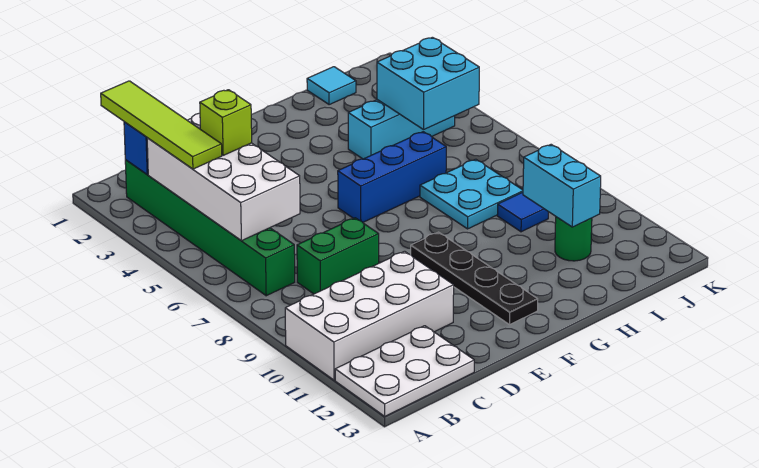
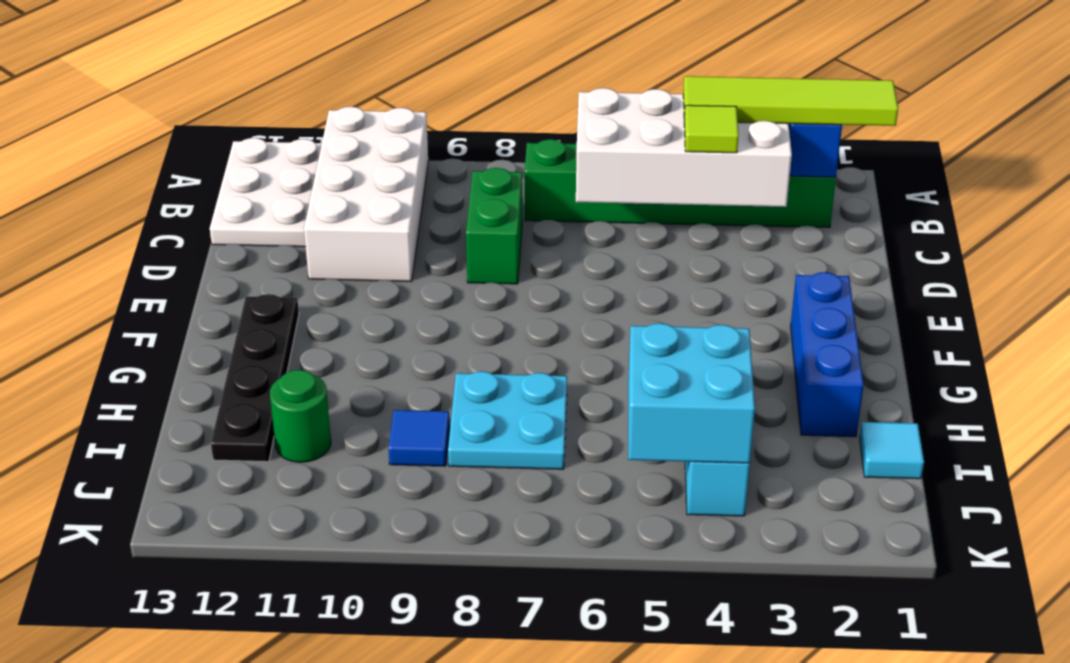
lime 1x1 brick [200,90,252,155] -> lime 1x1 tile [684,105,739,153]
blue 1x3 brick [338,132,446,222] -> blue 1x3 brick moved to [791,272,864,437]
black 1x4 plate [411,232,538,325] -> black 1x4 plate turned to [211,294,299,462]
cyan 1x2 brick [523,145,601,227] -> none

